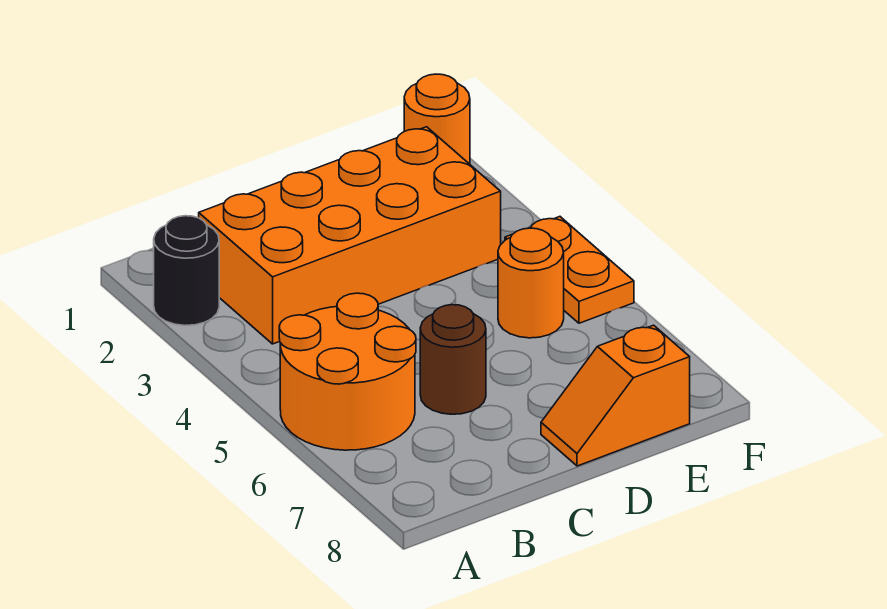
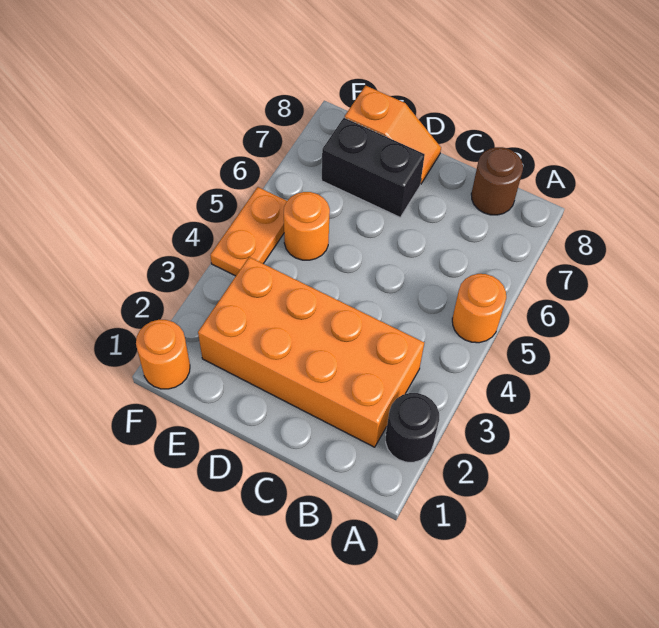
orange 2x2 round brick [279,293,416,450] -> orange 1x1 round brick [452,274,506,343]
brown 1x1 round brick [420,305,486,414] -> brown 1x1 round brick moved to [471,147,523,215]
none -> black 1x2 brick [322,118,425,217]

